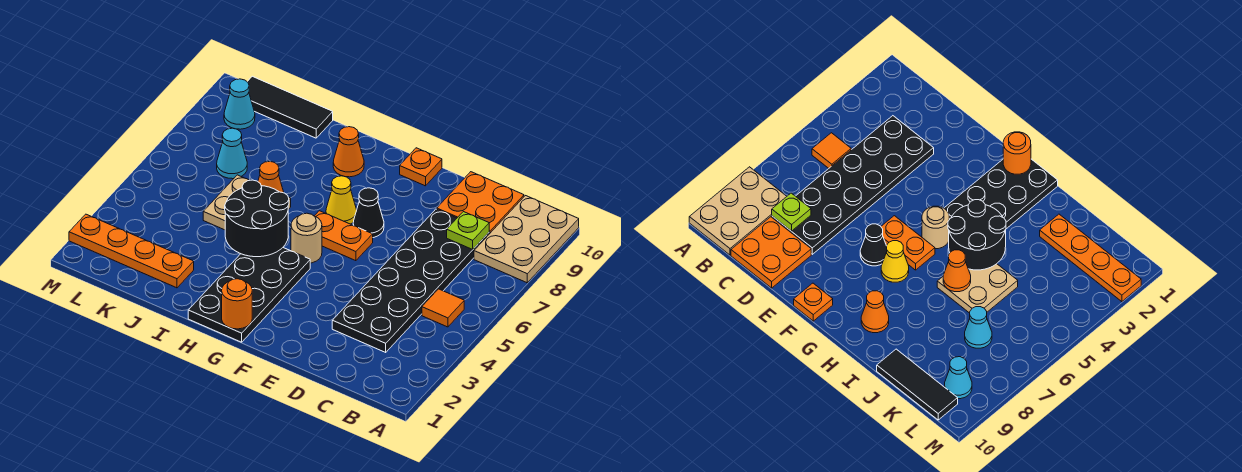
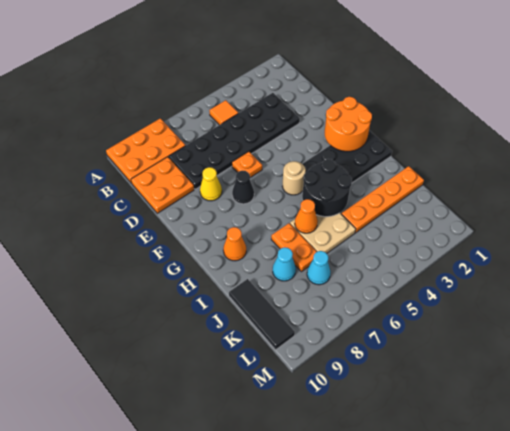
tan 2x3 plate [474,196,579,283] -> orange 2x3 plate [106,118,185,183]
lime 1x1 plate [447,212,489,249] -> none
orange 1x2 plate [315,211,373,261] -> orange 1x2 plate moved to [271,223,317,272]
orange 1x1 plate [400,148,442,186] -> orange 1x1 plate moved to [232,152,262,178]
orange 1x1 round brick [222,279,252,329] -> orange 2x2 round brick [325,97,372,151]
yellow 1x1 cone [326,176,357,224] -> yellow 1x1 cone moved to [200,167,222,201]
orange 1x4 plate [69,214,194,288] -> orange 1x4 plate turned to [341,166,424,233]
cyan 1x1 cone [224,79,255,129] -> cyan 1x1 cone moved to [273,247,296,281]

